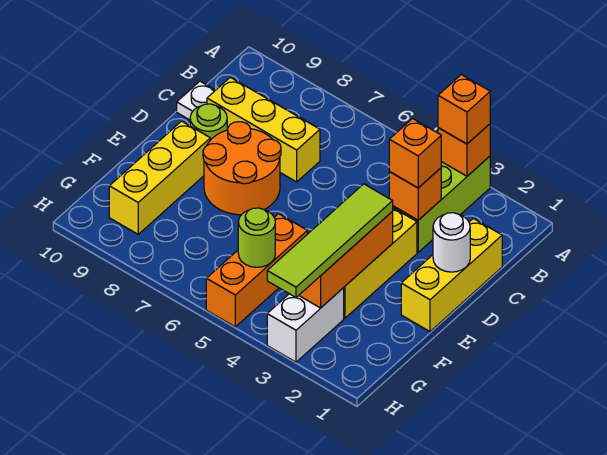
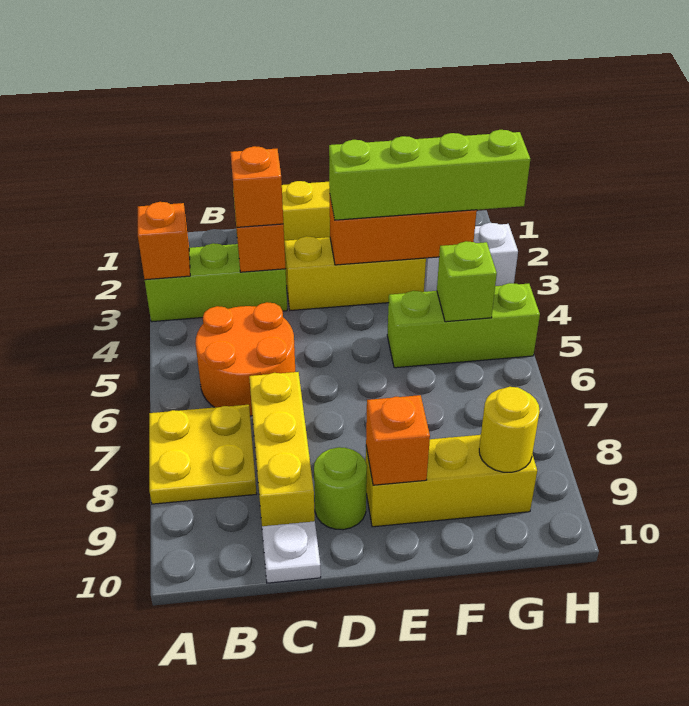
orange 1x1 brick [438,75,490,144] -> orange 1x1 brick moved to [366,395,430,485]
none -> yellow 2x2 plate [149,405,257,504]
white 1x1 round brick [433,213,470,272] -> none
orange 2x2 round brick [203,122,281,215] -> orange 2x2 round brick moved to [195,302,295,416]
lime 1x4 tile [267,184,393,298] -> lime 1x4 brick [329,130,530,220]
orange 1x3 brick [206,214,307,327] -> lime 1x3 brick [387,283,540,368]
lime 1x1 round brick [238,208,275,267] -> lime 1x1 brick [437,241,497,322]
none -> yellow 1x1 round brick [479,387,540,472]

